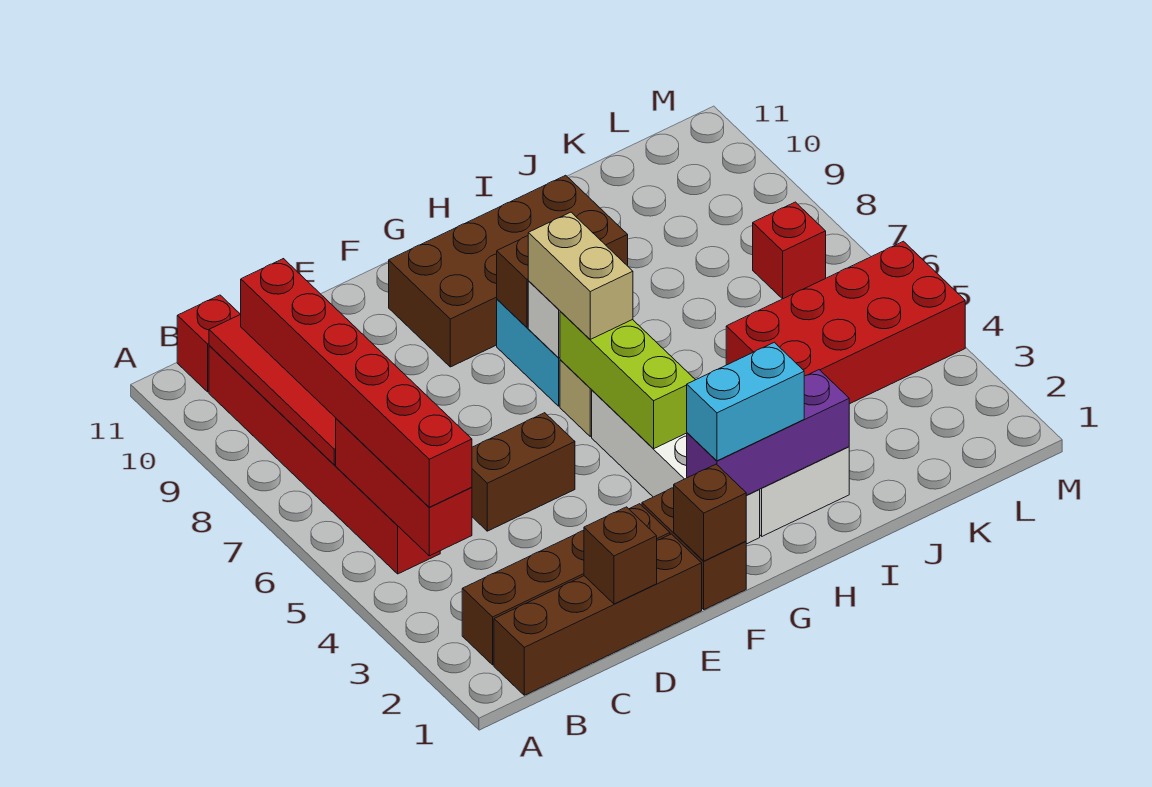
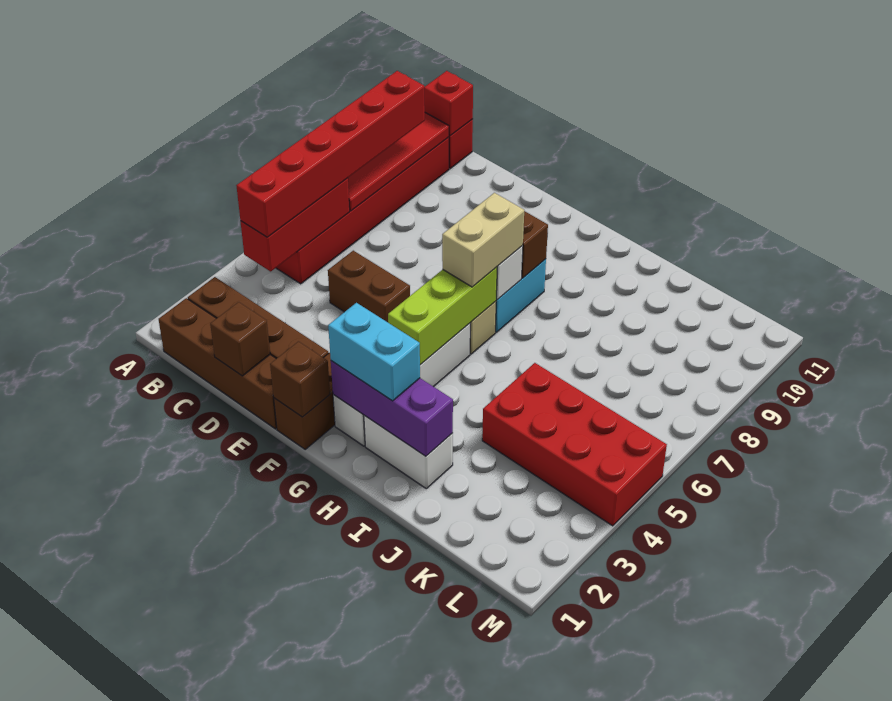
brown 2x4 brick [389,175,628,367] -> none
red 1x1 brick [753,202,826,299] -> red 1x1 brick moved to [424,71,473,136]

